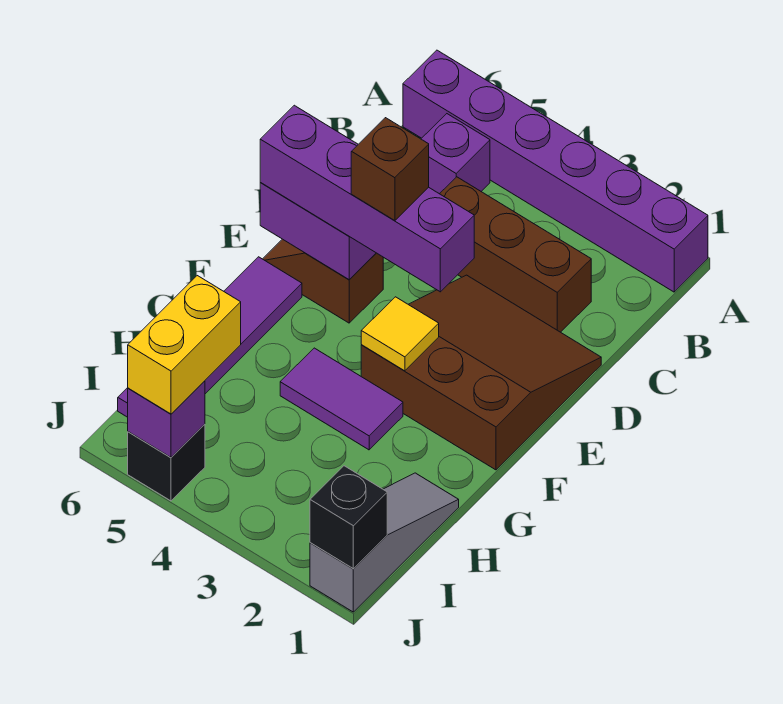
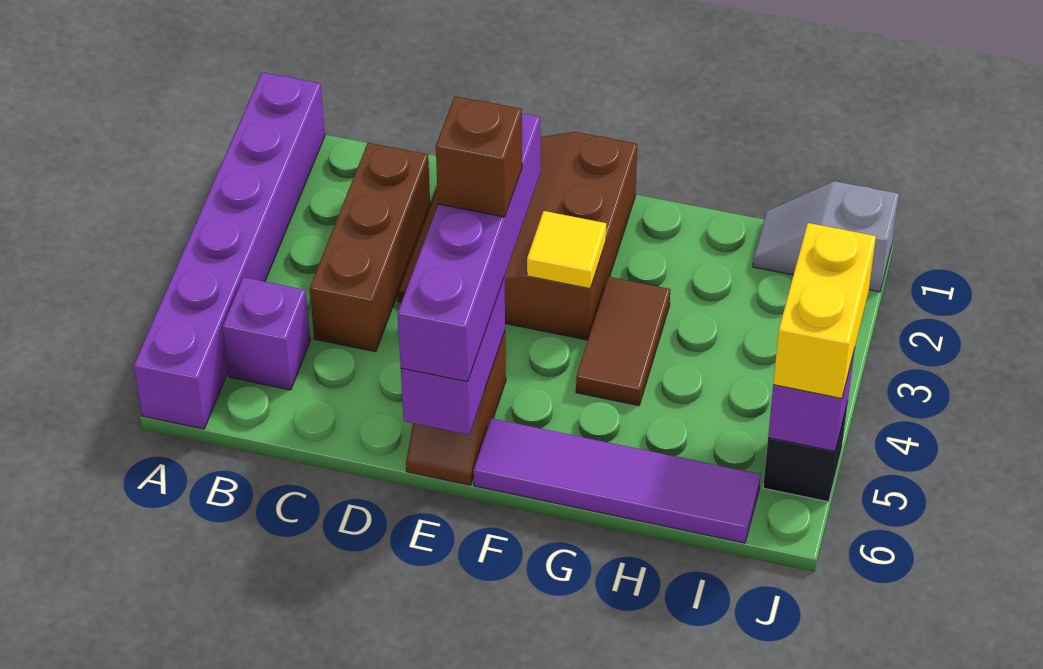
purple 1x2 tile [280,348,403,450] -> brown 1x2 tile [576,277,670,406]
grey 1x3 slope [310,473,459,612] -> grey 1x2 slope [753,181,899,292]
yellow 1x2 brick [128,276,241,414] -> yellow 1x2 brick turned to [773,223,876,398]
black 1x1 brick [310,466,387,569] -> none

